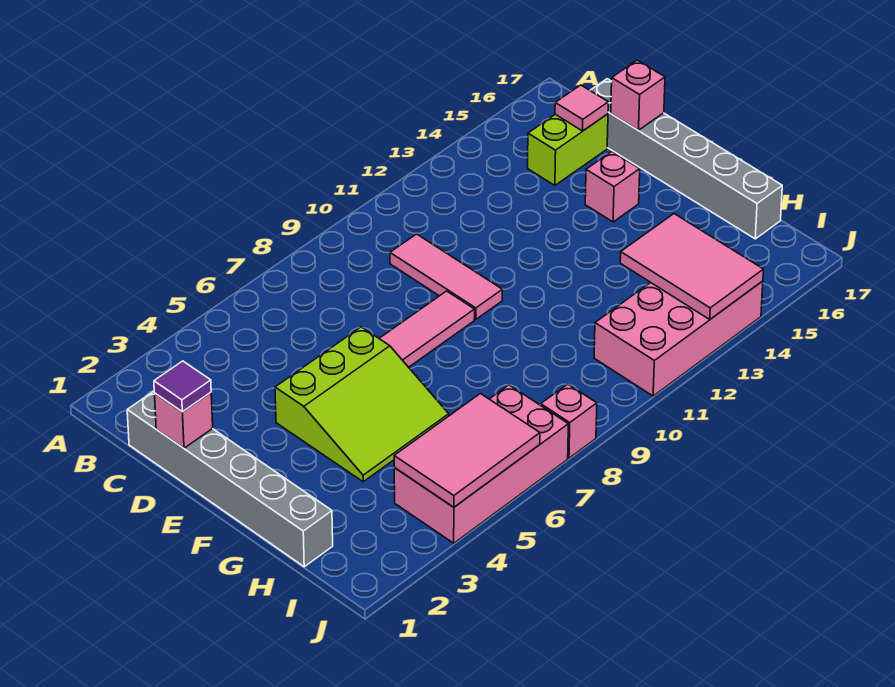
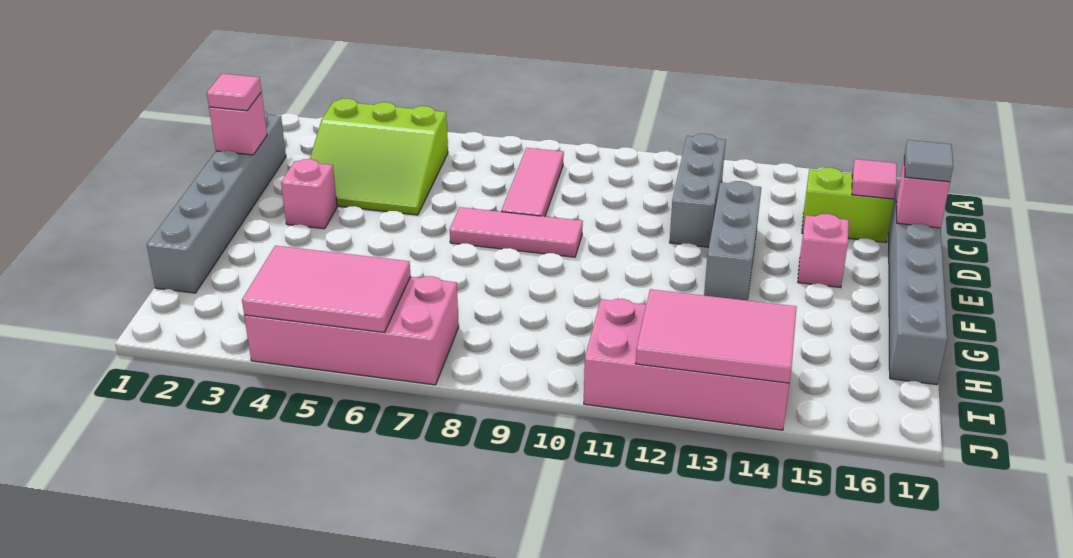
none -> grey 1x3 brick [670,134,726,247]
pink 1x3 tile [390,234,502,319] -> pink 1x3 tile moved to [501,148,564,216]
purple 1x1 tile [154,361,211,412] -> pink 1x1 tile [207,74,261,111]
none -> grey 1x3 brick [704,181,761,301]
none -> grey 1x1 tile [905,140,953,182]
lime 3x3 slope [275,327,449,482] -> lime 3x3 slope moved to [310,99,448,215]
pink 2x3 tile [620,214,763,319] -> pink 2x3 tile turned to [636,289,797,383]
pink 1x1 brick [541,384,597,458] -> pink 1x1 brick moved to [281,159,337,229]

